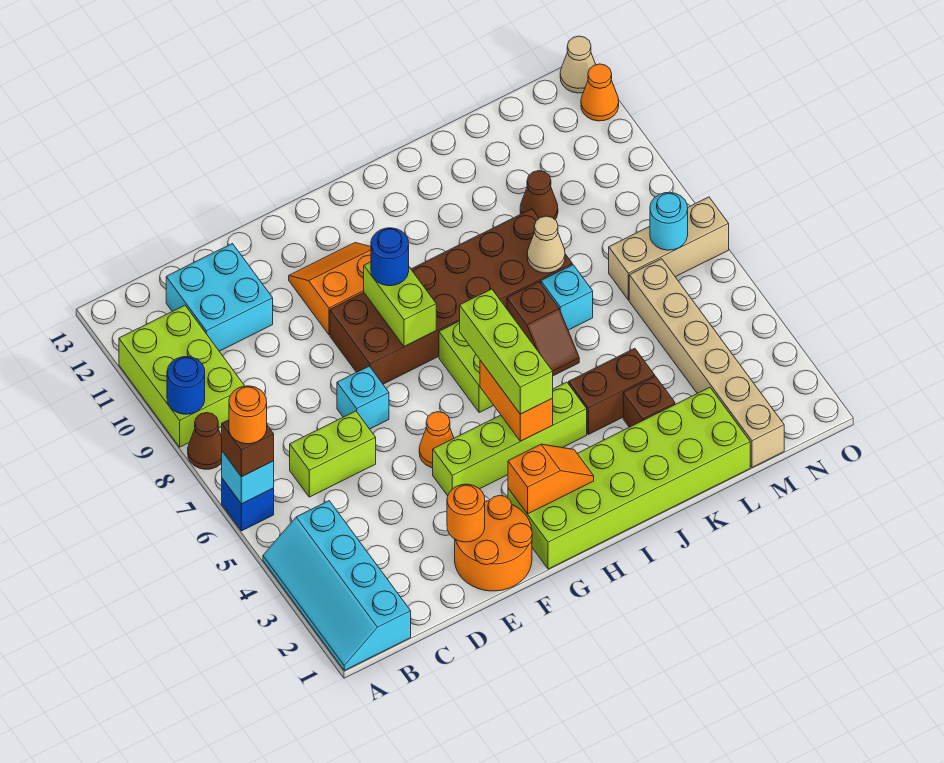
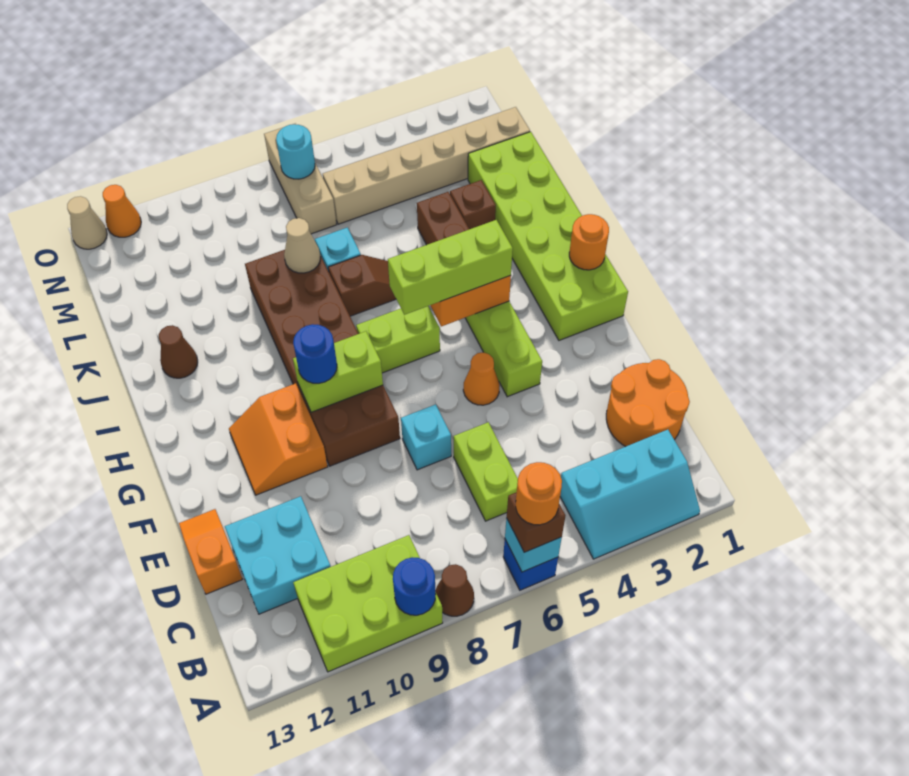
cyan 2x4 slope [263,501,411,670] -> cyan 2x3 slope [560,430,700,559]
orange 2x2 round brick [455,495,532,591] -> orange 2x2 round brick moved to [606,359,690,447]
orange 1x1 round brick [447,484,485,542] -> orange 1x1 round brick moved to [569,214,609,270]
orange 1x2 slope [508,444,594,514] -> orange 1x2 slope moved to [179,509,242,594]
brown 1x1 cone [520,171,558,219] -> brown 1x1 cone moved to [159,325,198,378]

